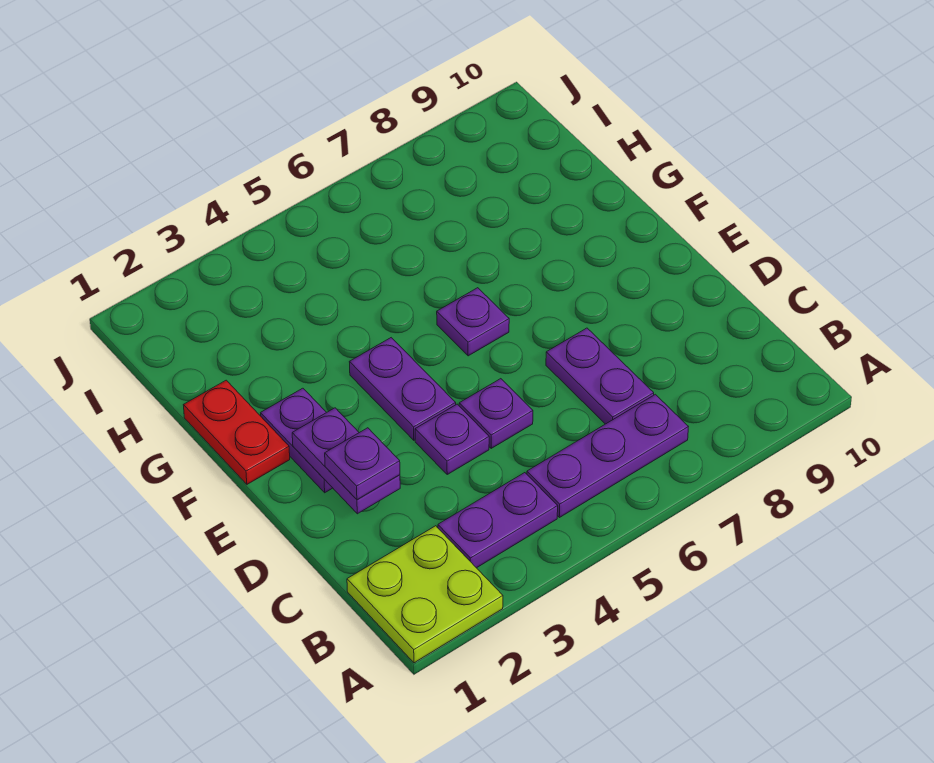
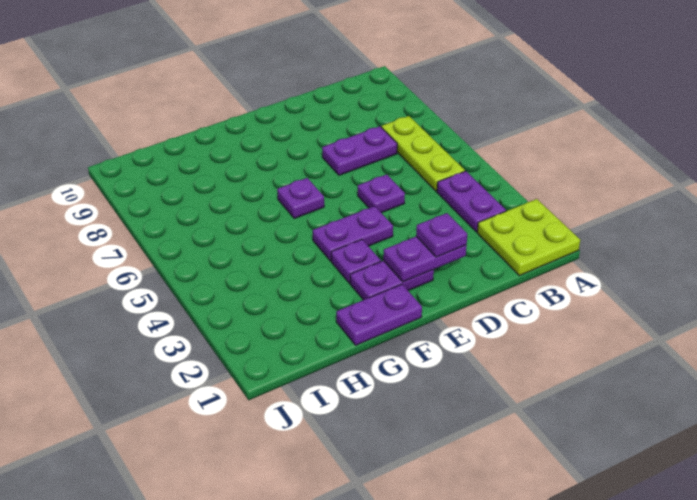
purple 1x3 plate [527,394,688,518] -> lime 1x3 plate [381,116,465,191]
purple 1x1 plate [415,404,489,474] -> purple 1x1 plate moved to [331,240,381,284]
red 1x2 plate [184,380,290,484] -> purple 1x2 plate [336,284,422,345]

